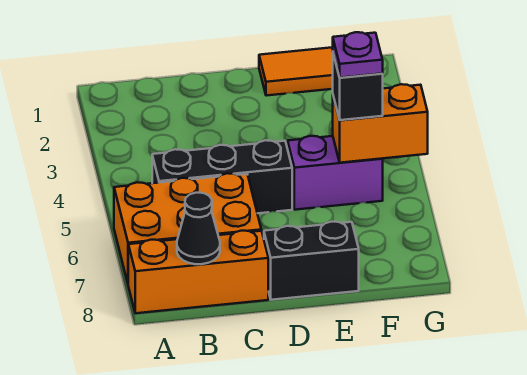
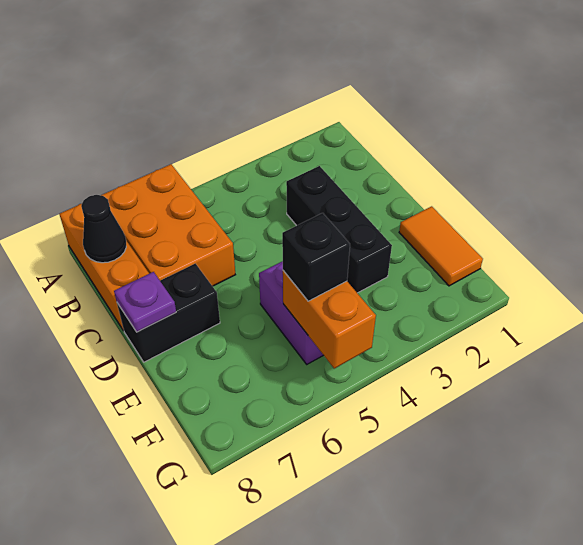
black 1x3 brick [152,140,292,213] -> black 1x3 brick moved to [286,166,392,293]
black 1x2 brick [264,222,359,300] -> black 1x2 brick turned to [117,264,220,362]
purple 1x1 plate [333,32,383,78] -> purple 1x1 plate moved to [114,272,176,332]

